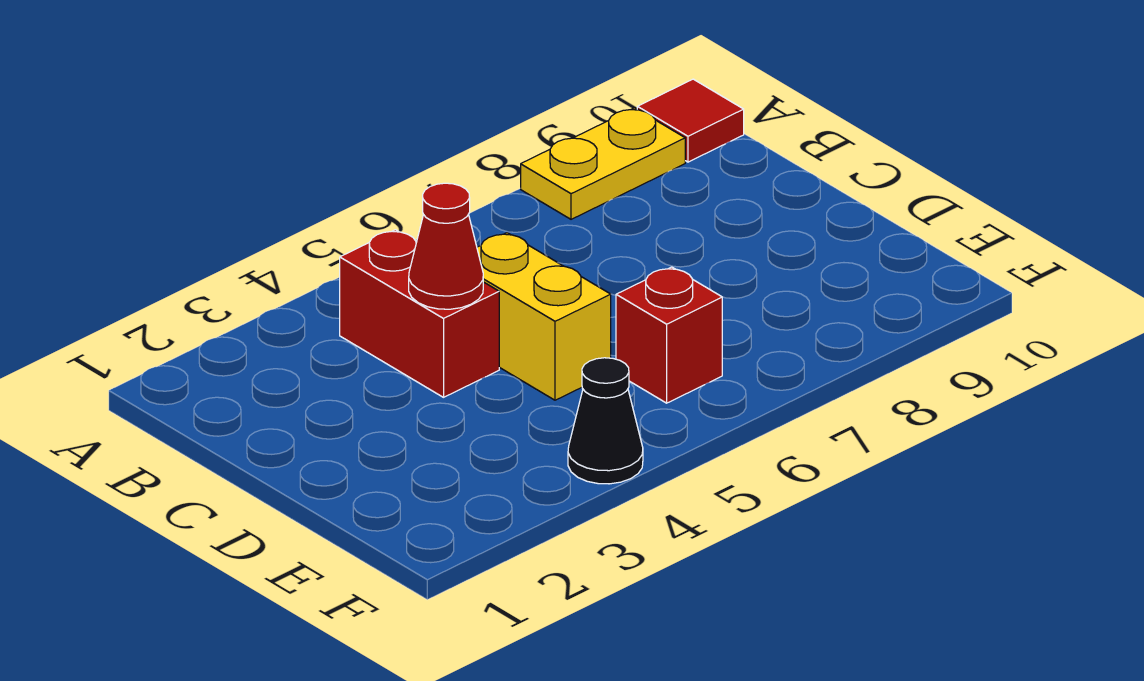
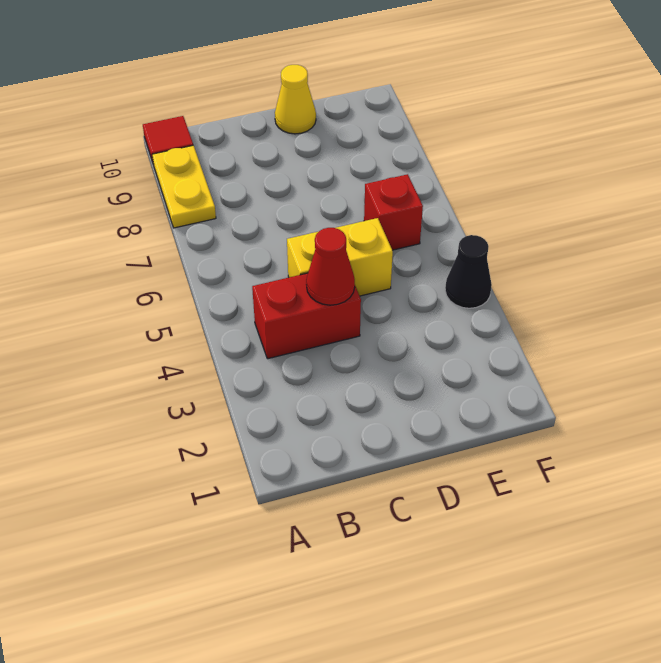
none -> yellow 1x1 cone [275,65,316,134]

